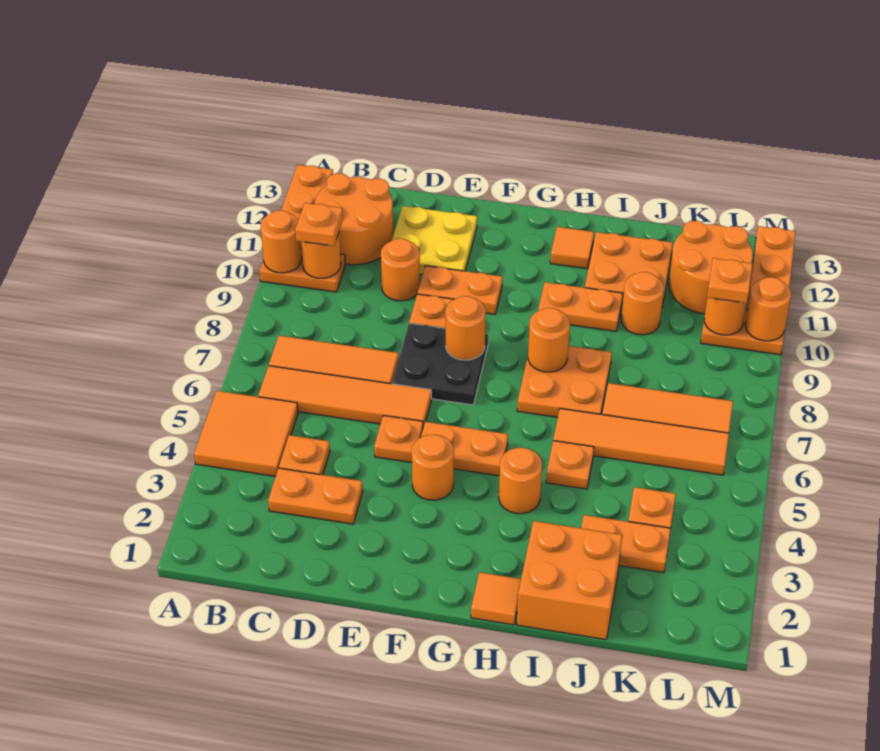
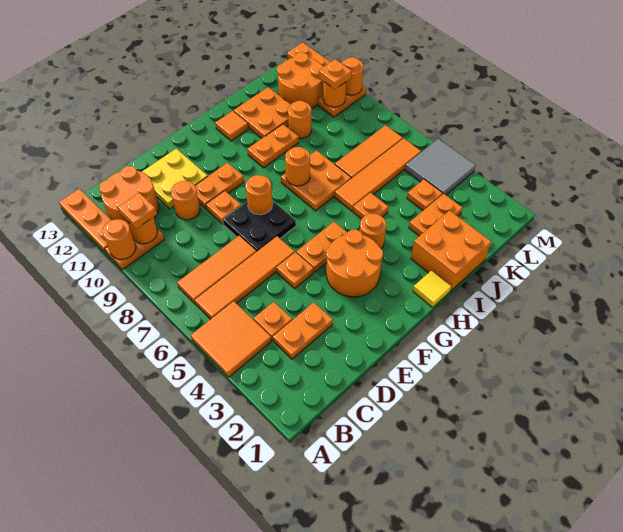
orange 1x1 round brick [412,435,454,500] -> orange 2x2 round brick [326,230,383,297]
orange 1x1 tile [471,572,521,625] -> yellow 1x1 tile [413,270,452,308]
none -> grey 2x2 tile [405,139,476,195]

